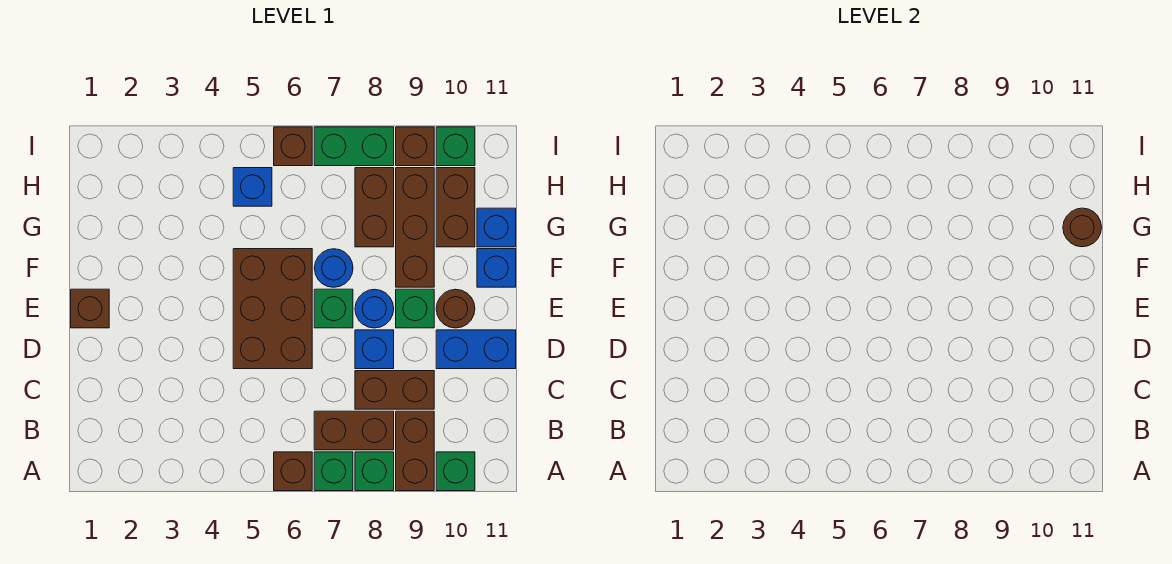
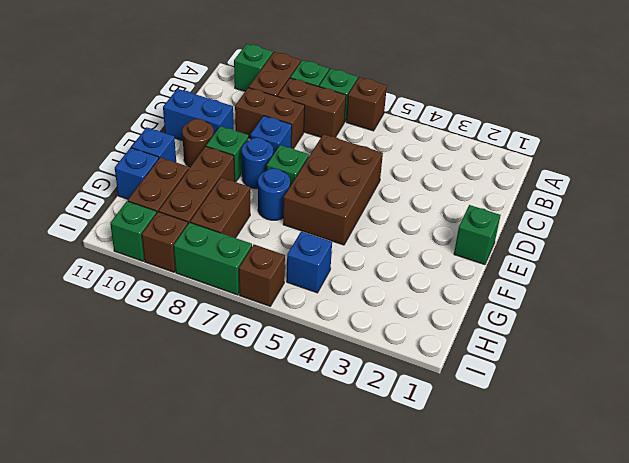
brown 1x1 brick [71,289,109,328] -> green 1x1 brick [454,205,501,265]
brown 1x1 round brick [1063,208,1102,247] -> none

